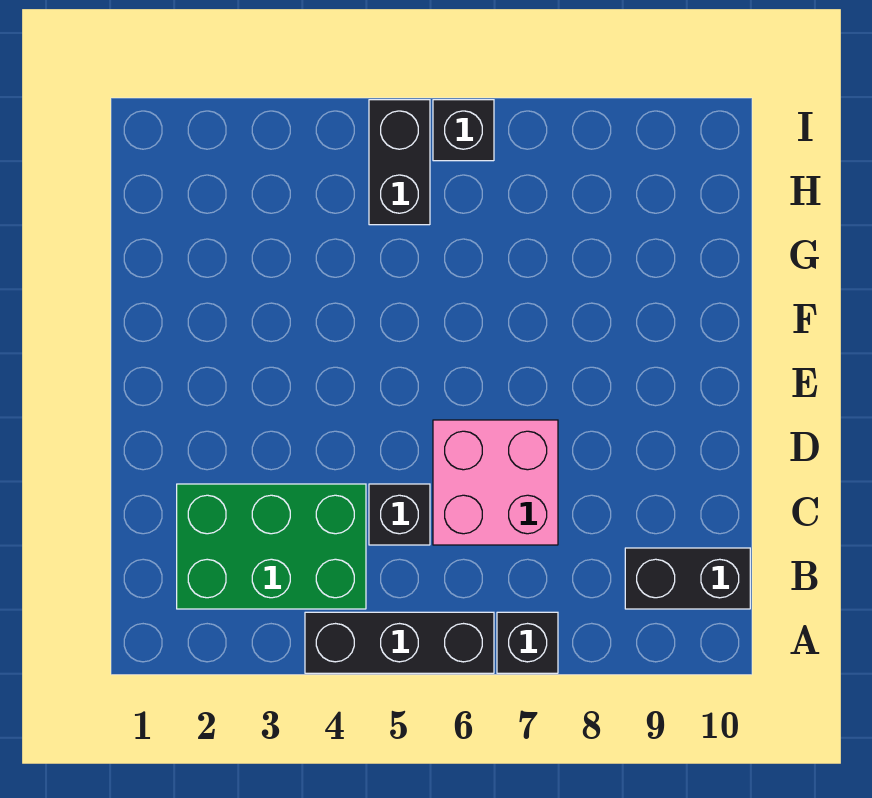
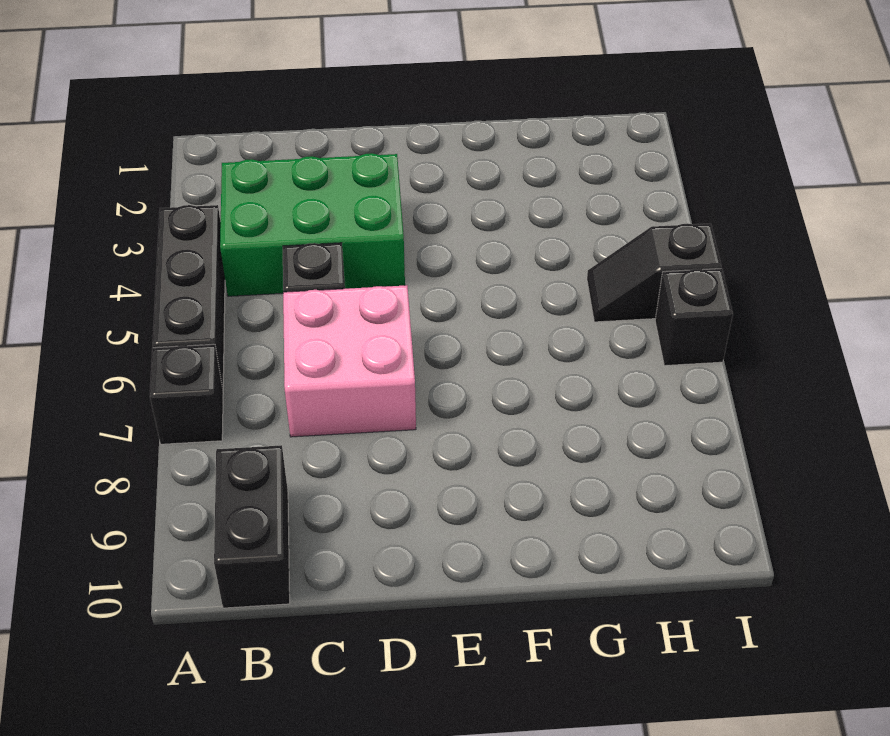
green 2x3 brick [177,484,366,609] -> green 2x3 brick turned to [220,153,405,296]
black 1x2 brick [369,100,430,225] -> black 1x2 slope [587,223,721,322]

